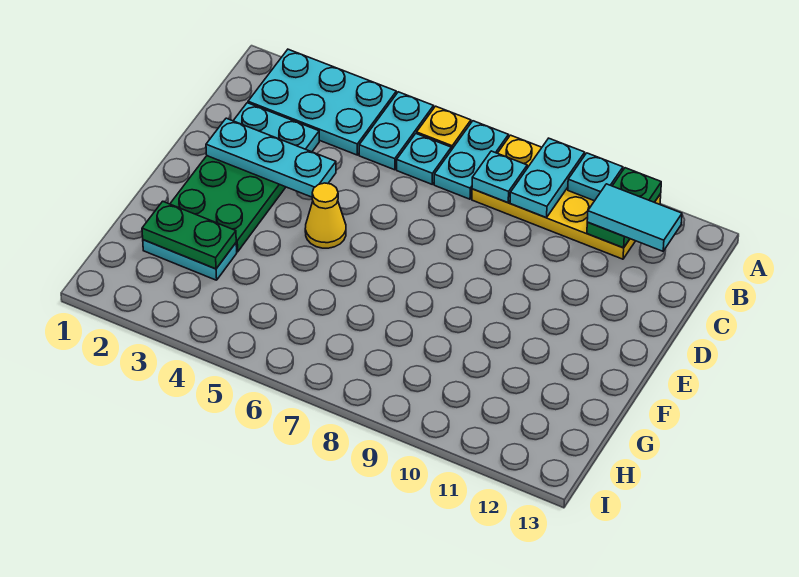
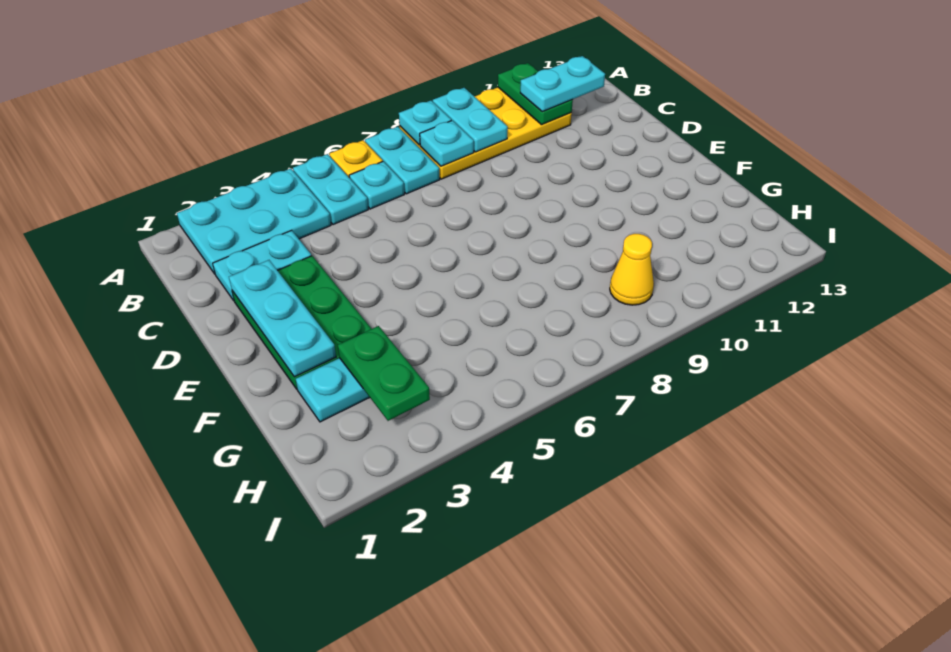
cyan 1x1 plate [568,153,623,201] -> cyan 1x1 plate moved to [399,101,451,145]
cyan 1x2 tile [587,184,682,251] -> cyan 1x2 plate [520,56,605,111]
cyan 1x3 plate [206,118,336,197] -> cyan 1x3 plate turned to [229,260,336,377]
yellow 1x1 cone [305,183,346,248] -> yellow 1x1 cone moved to [610,234,654,305]
green 1x2 plate [142,201,236,269] -> green 1x2 plate turned to [338,326,430,421]

